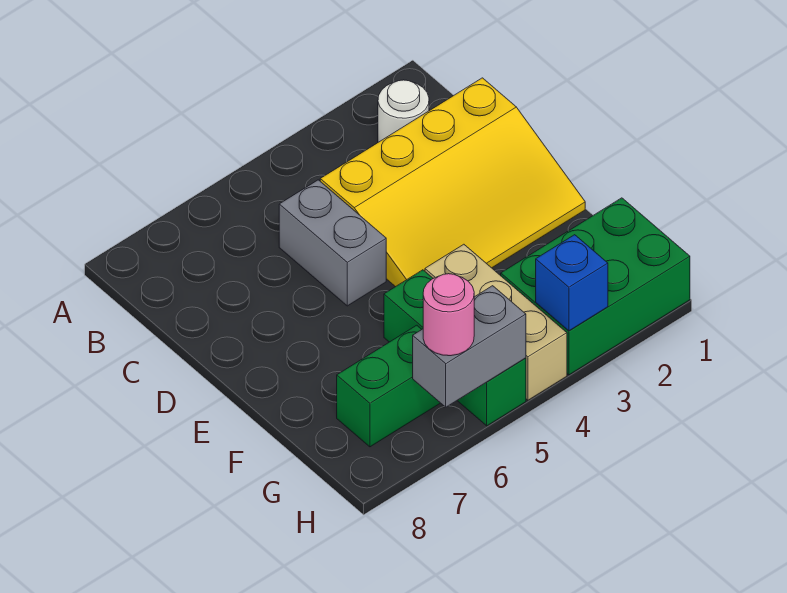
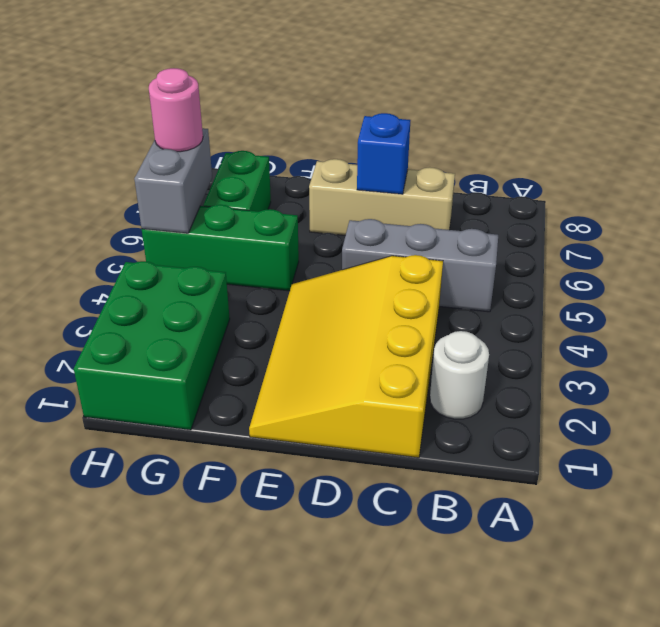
grey 1x2 brick [279,180,386,306] -> grey 1x3 brick [342,219,498,312]
tan 1x3 brick [425,244,567,400] -> tan 1x3 brick moved to [309,159,455,235]
blue 1x1 brick [536,235,608,331] -> blue 1x1 brick moved to [357,113,410,194]

